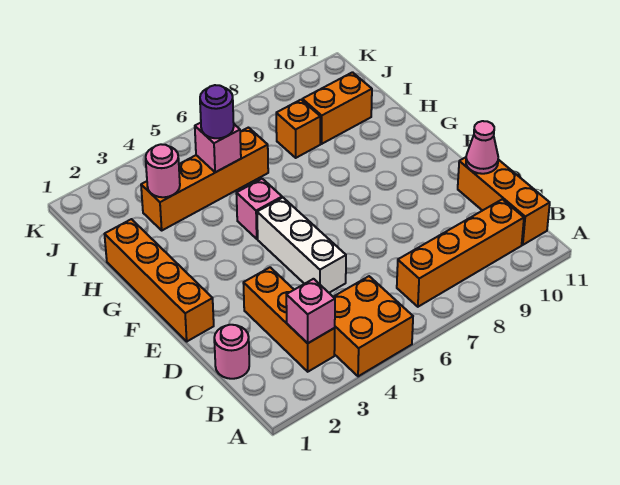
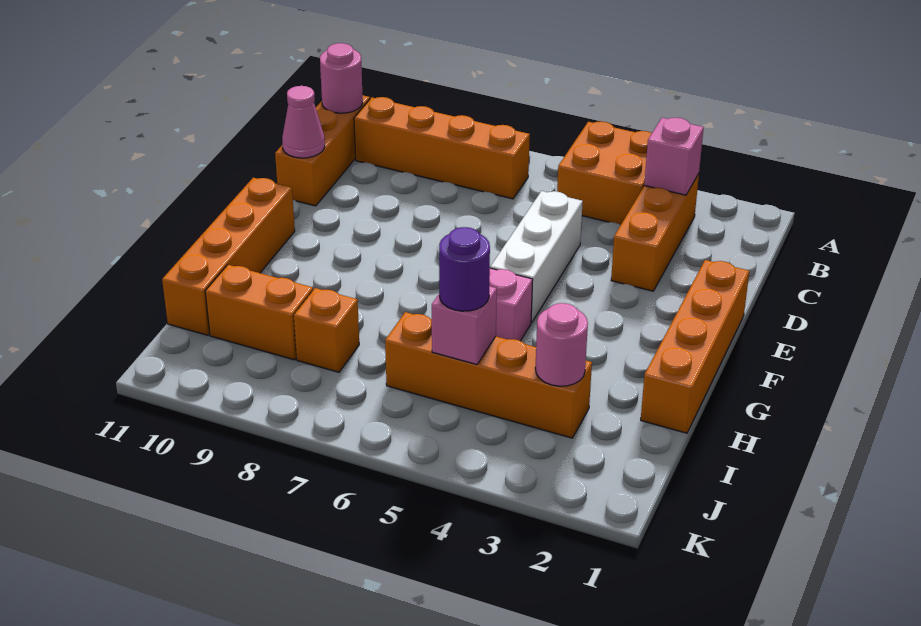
pink 1x1 round brick [214,325,249,379] -> pink 1x1 round brick moved to [320,43,363,113]
none -> orange 1x4 brick [162,178,295,335]

